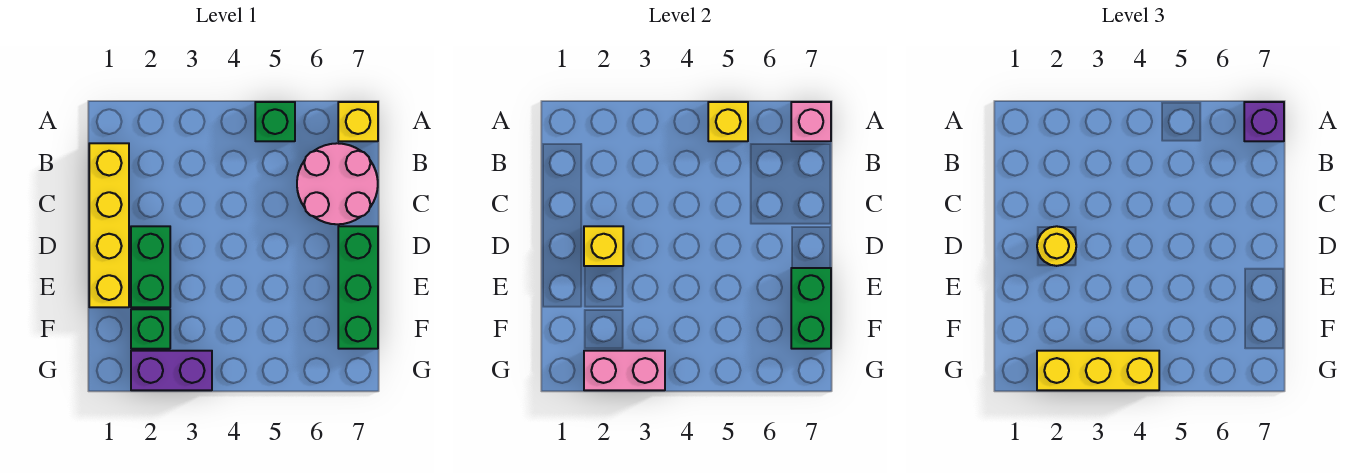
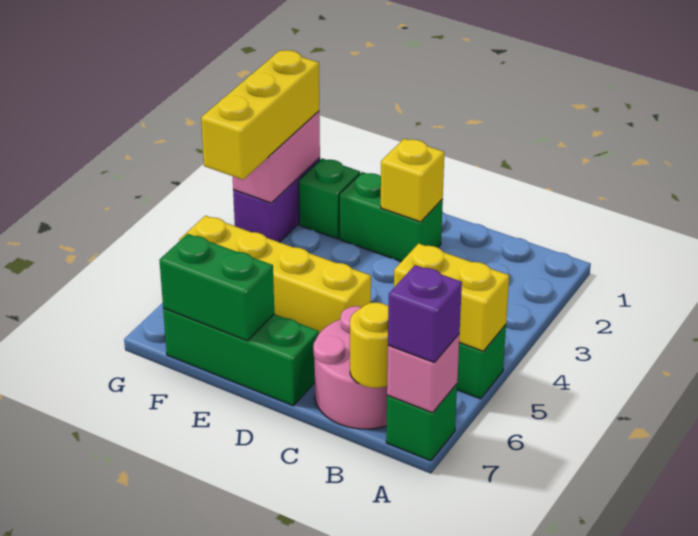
yellow 1x1 brick [708,102,748,141] -> yellow 1x2 brick [394,243,509,351]
yellow 1x1 brick [338,102,378,141] -> green 1x1 brick [386,384,457,461]
yellow 1x4 brick [89,143,129,307] -> yellow 1x4 brick moved to [179,216,371,334]
yellow 1x1 round brick [1037,226,1076,266] -> yellow 1x1 round brick moved to [350,303,389,388]

